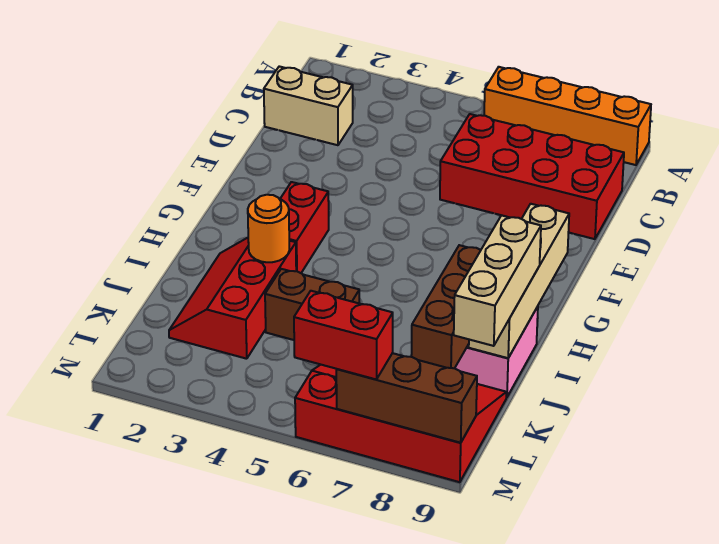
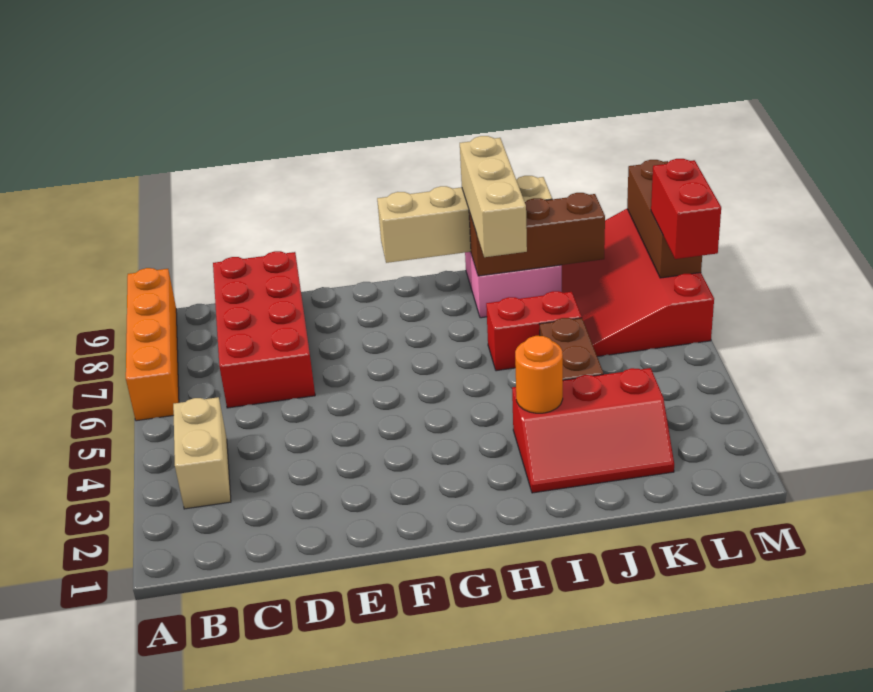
tan 1x2 brick [264,66,353,145] -> tan 1x2 brick moved to [173,397,231,509]
red 1x2 brick [280,182,329,273] -> red 1x2 brick moved to [486,291,582,371]
tan 1x3 brick [454,215,541,346] -> tan 1x3 brick turned to [460,136,527,257]

